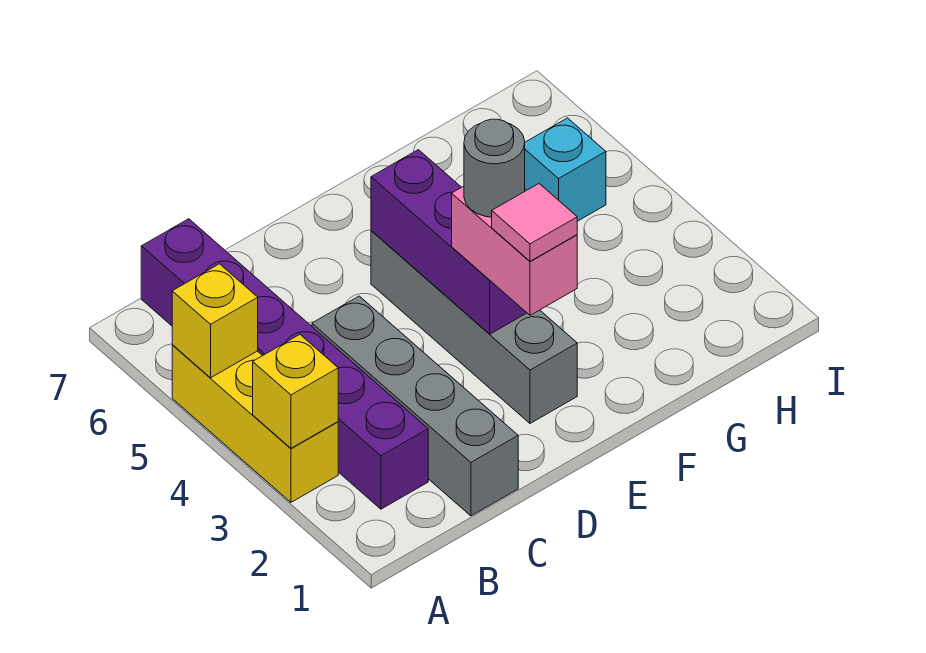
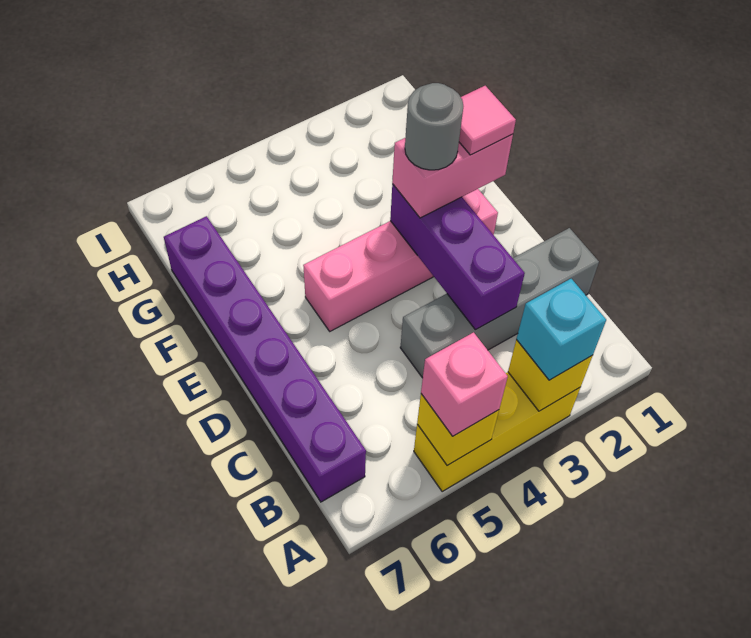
none -> pink 1x1 brick [421,332,508,436]
purple 1x6 brick [141,219,428,509] -> purple 1x6 brick turned to [164,216,366,502]
grey 1x4 brick [371,231,577,423] -> pink 1x4 brick [303,189,498,331]
purple 1x3 brick [371,150,527,334] -> purple 1x3 brick turned to [390,184,525,330]
cyan 1x1 brick [525,118,606,221] -> cyan 1x1 brick moved to [516,279,606,380]

